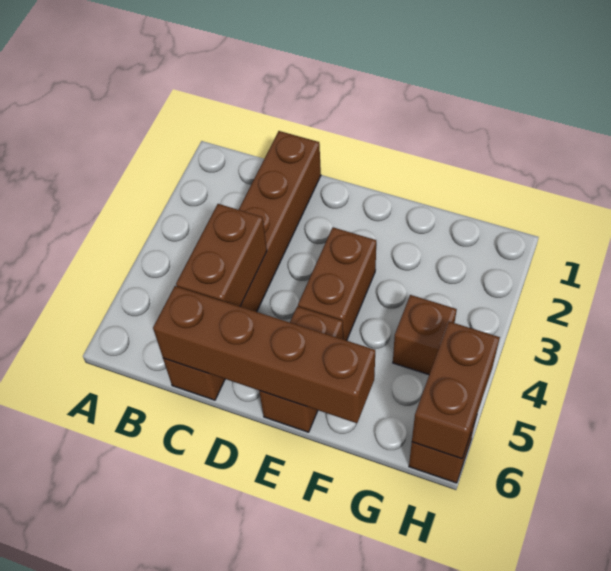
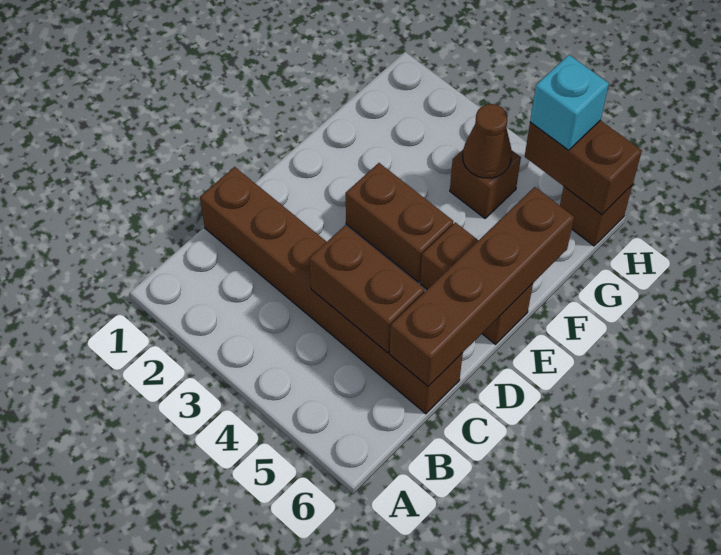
none -> brown 1x1 cone [463,104,512,178]
none -> cyan 1x1 brick [530,55,609,150]

